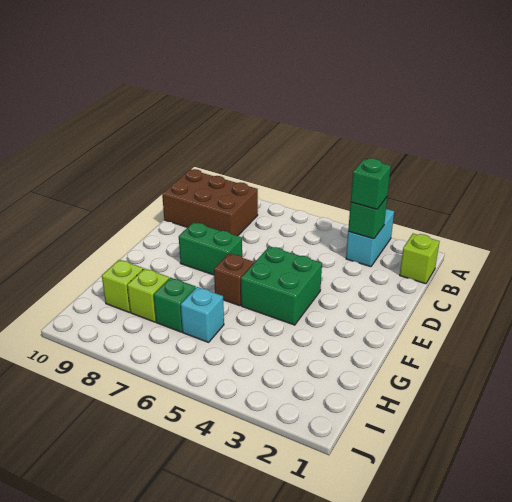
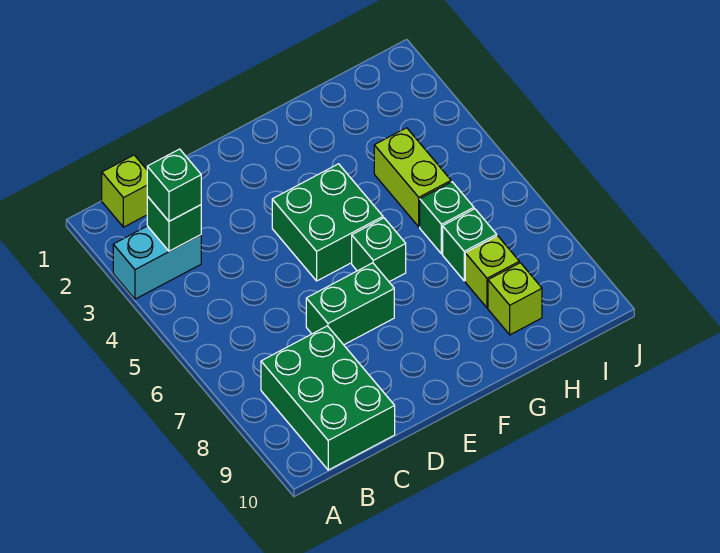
brown 2x3 brick [162,169,258,236] -> green 2x3 brick [261,326,395,470]
green 1x2 brick [179,222,242,275] -> green 1x2 brick turned to [306,263,394,345]
brown 1x1 brick [214,254,254,306] -> green 1x1 brick [352,218,406,282]
none -> lime 1x2 brick [374,128,451,227]
cyan 1x1 brick [181,287,224,342] -> green 1x1 brick [420,182,474,254]

